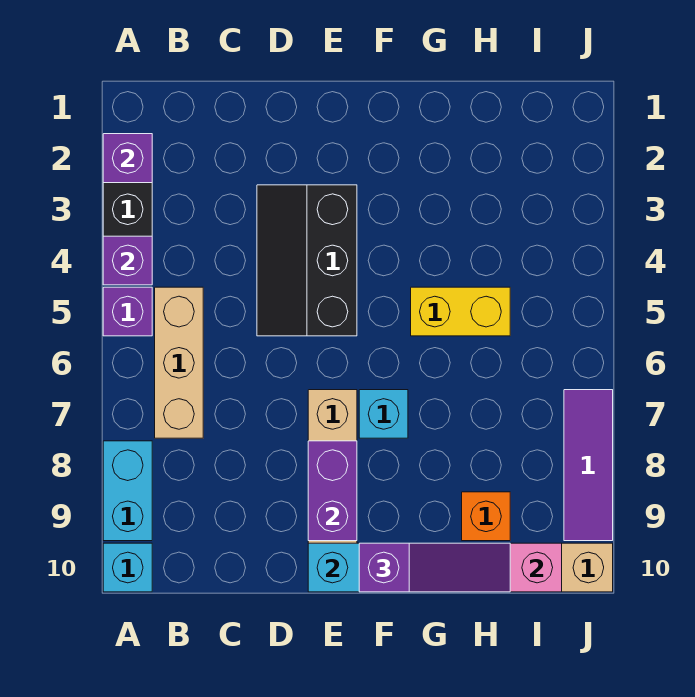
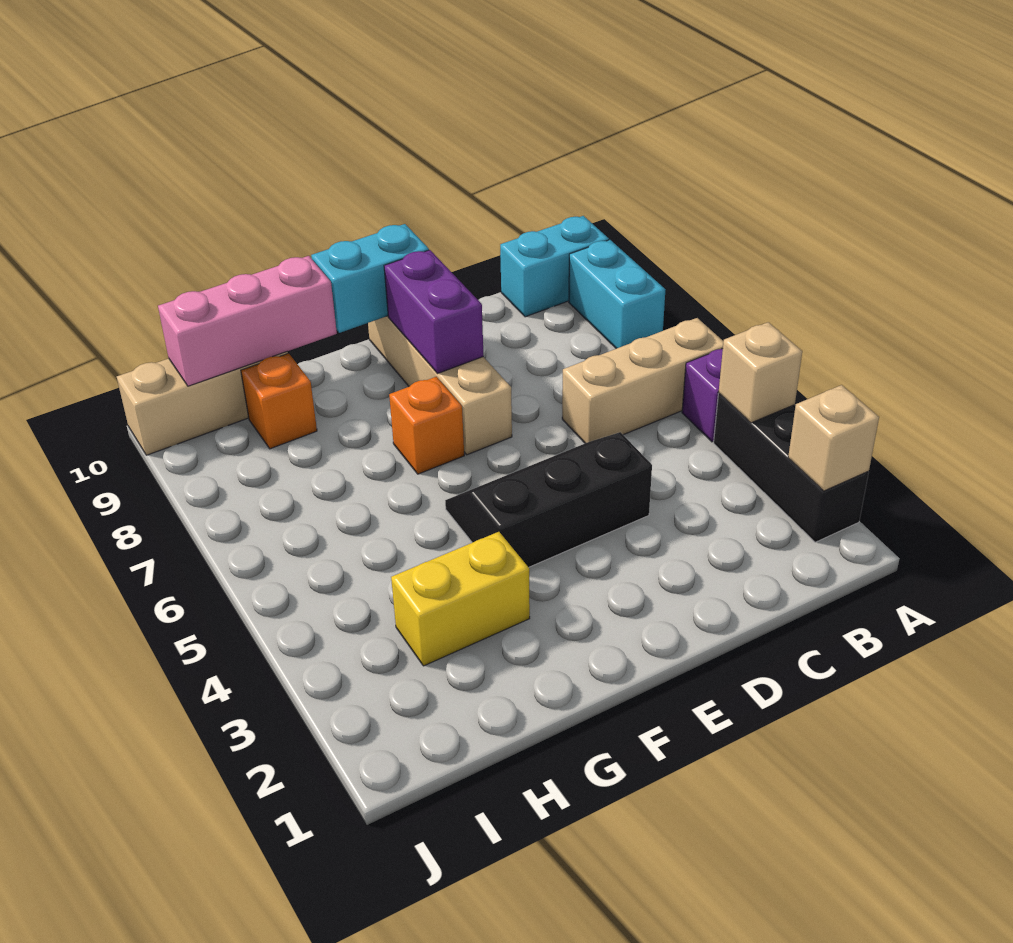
purple 1x1 brick [103,134,152,183] -> tan 1x1 brick [788,385,879,491]
purple 1x1 brick [103,236,152,285] -> tan 1x1 brick [719,322,802,423]
cyan 1x1 brick [103,543,152,592] -> cyan 1x2 brick [500,216,609,317]
tan 1x3 brick [155,287,203,438] -> tan 1x3 brick turned to [562,318,723,443]
black 2x3 slope [257,185,357,336] -> black 2x3 slope turned to [445,432,652,567]
cyan 1x1 brick [359,390,408,438] -> orange 1x1 brick [389,377,464,474]
purple 1x3 slope [359,543,510,592] -> none
yellow 1x2 brick [411,287,510,336] -> yellow 1x2 brick moved to [391,532,530,666]
purple 1x3 tile [564,390,613,541] -> none

